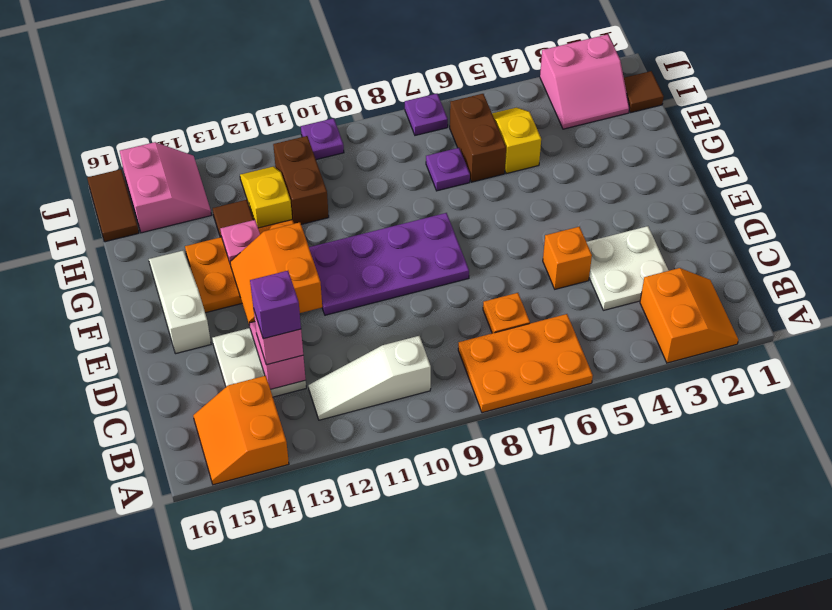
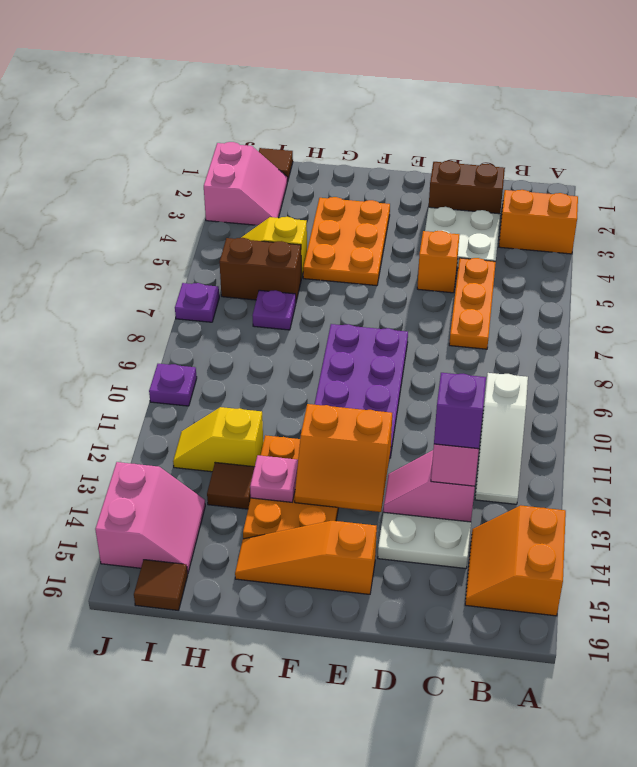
orange 2x3 plate [458,314,593,413] -> orange 2x3 plate moved to [303,197,390,286]
orange 2x2 slope [193,376,289,485] -> orange 2x2 slope turned to [465,506,566,616]
orange 1x1 plate [483,293,530,333] -> orange 1x3 plate [449,258,496,349]
white 1x3 slope [149,250,211,354] -> orange 1x3 slope [235,521,377,594]
brown 1x2 brick [273,136,329,224] -> brown 1x2 brick moved to [429,161,505,214]
pink 2x2 slope [120,142,211,233] -> pink 2x2 slope turned to [95,462,205,573]
brown 1x2 tile [87,169,139,242] -> brown 1x1 tile [134,560,188,611]

